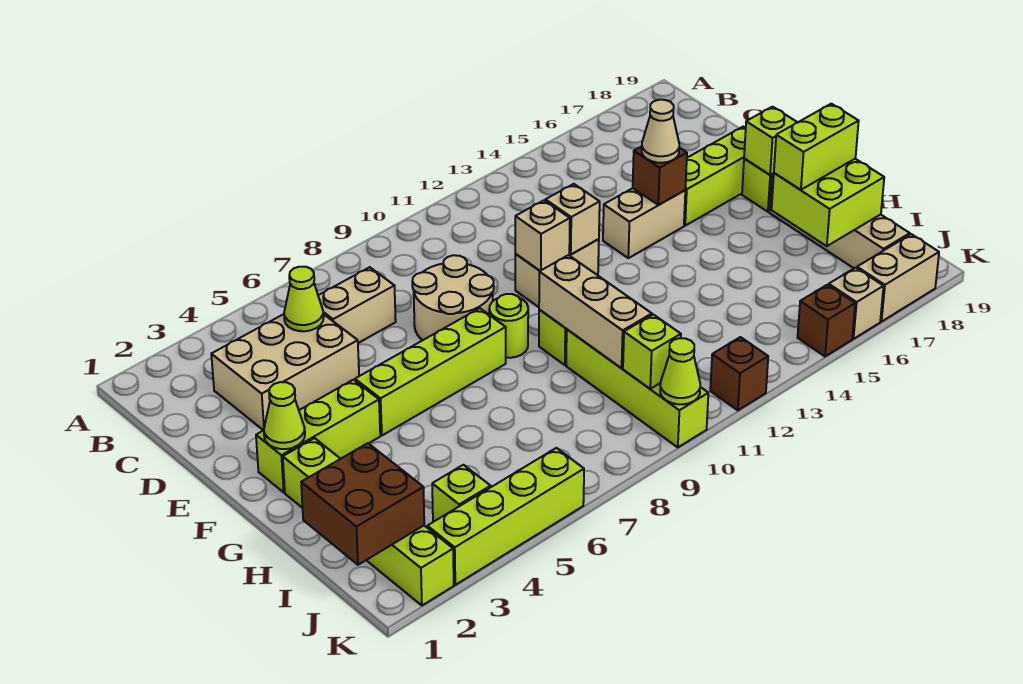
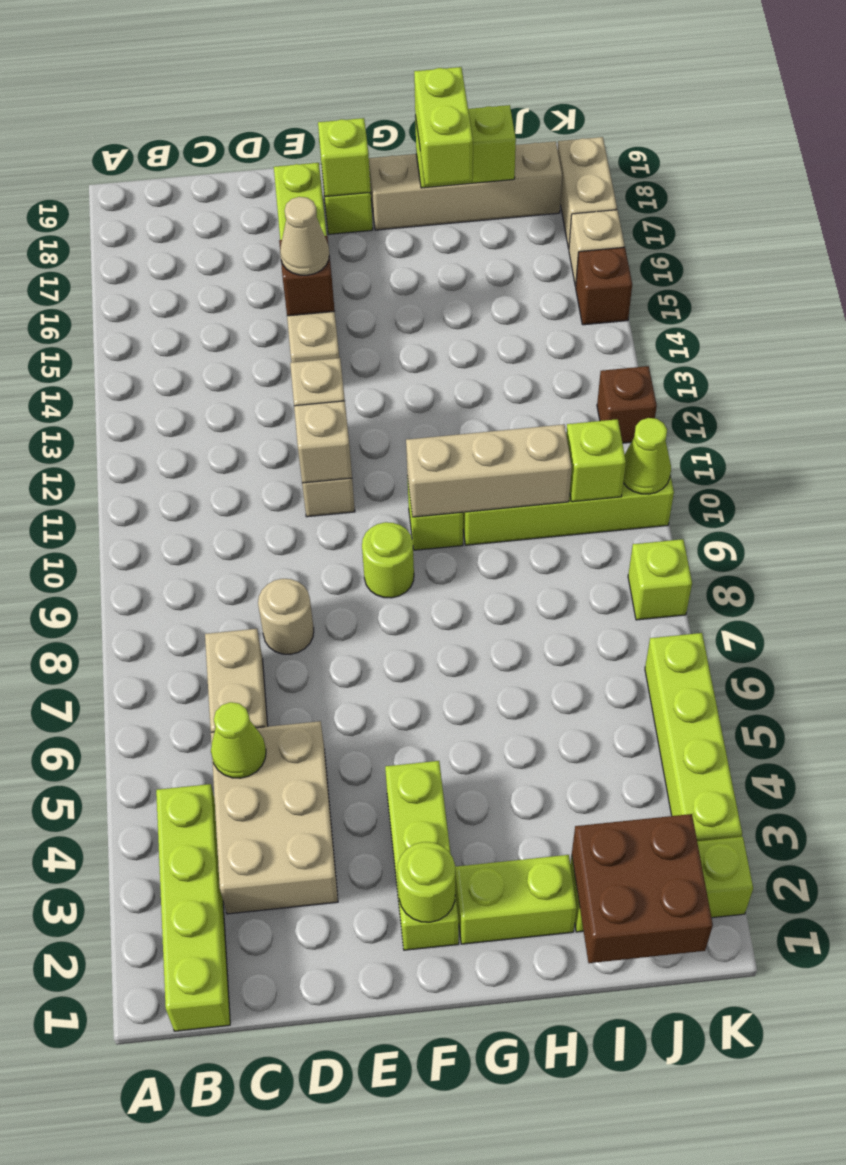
tan 2x2 round brick [412,255,494,340] -> tan 1x1 round brick [258,579,314,654]
lime 1x1 cone [264,382,305,449] -> lime 1x1 round brick [397,842,455,922]
lime 1x4 brick [355,308,506,435] -> lime 1x4 brick moved to [156,784,230,1031]
lime 2x2 brick [771,159,884,246] -> lime 1x2 brick [415,105,516,188]
lime 1x1 brick [432,465,491,521] -> lime 1x1 brick moved to [628,539,692,620]

